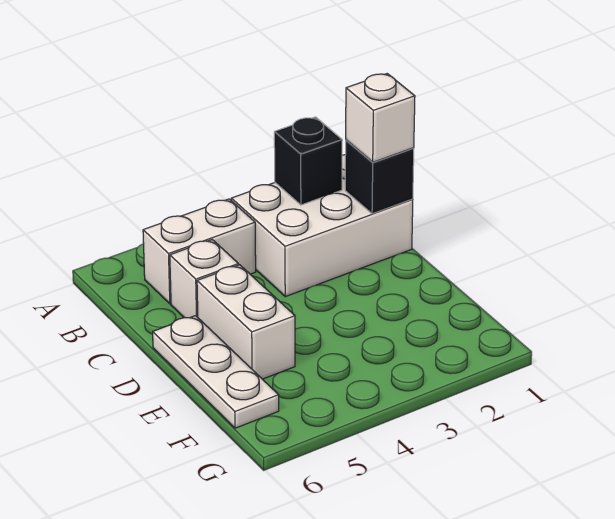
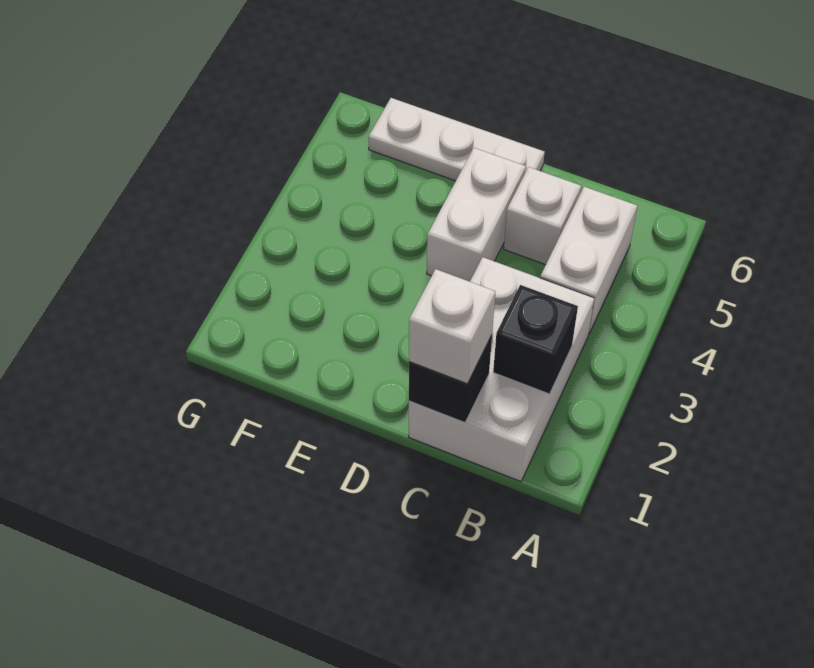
white 1x2 brick [197,265,295,379] -> white 1x2 brick turned to [427,148,526,282]

